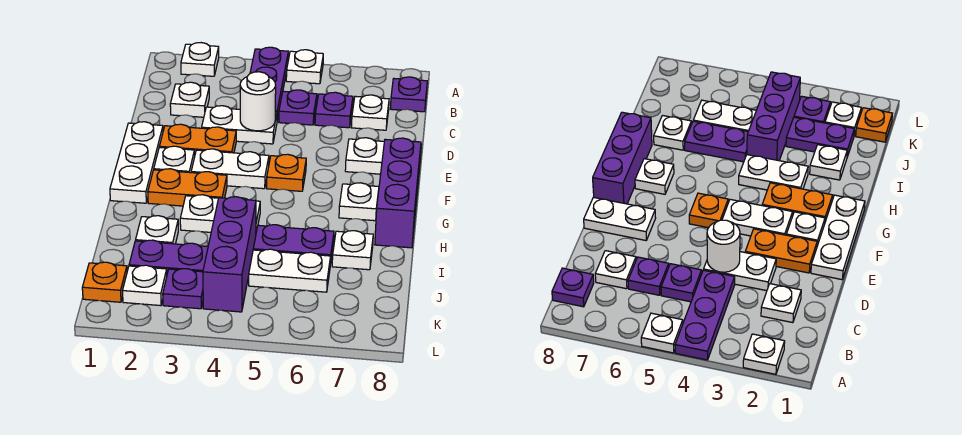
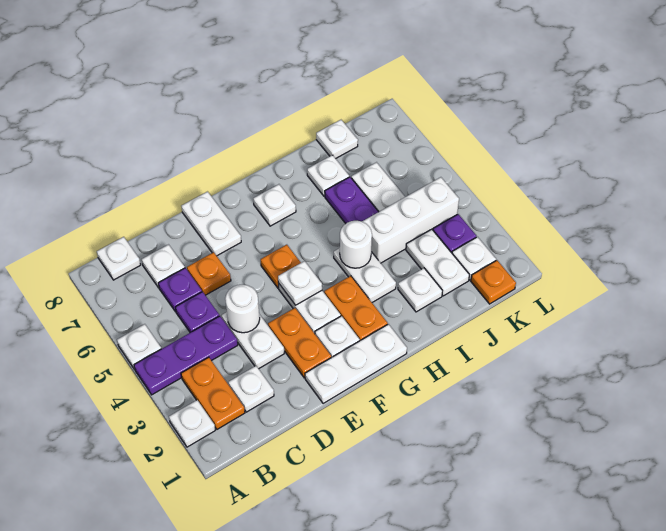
none -> orange 1x2 plate [181,357,245,429]
purple 1x1 plate [390,77,427,112] -> white 1x1 plate [97,237,141,280]
none -> orange 1x1 plate [187,252,231,295]
none -> white 1x1 plate [278,261,322,305]
purple 1x3 brick [375,138,421,248] -> none
none -> white 1x1 round brick [340,221,372,268]
purple 1x3 brick [203,197,256,312] -> white 1x3 brick [362,177,459,263]
purple 1x2 plate [129,240,208,273] -> white 1x2 plate [406,229,469,296]
none -> white 1x1 plate [316,120,358,159]

